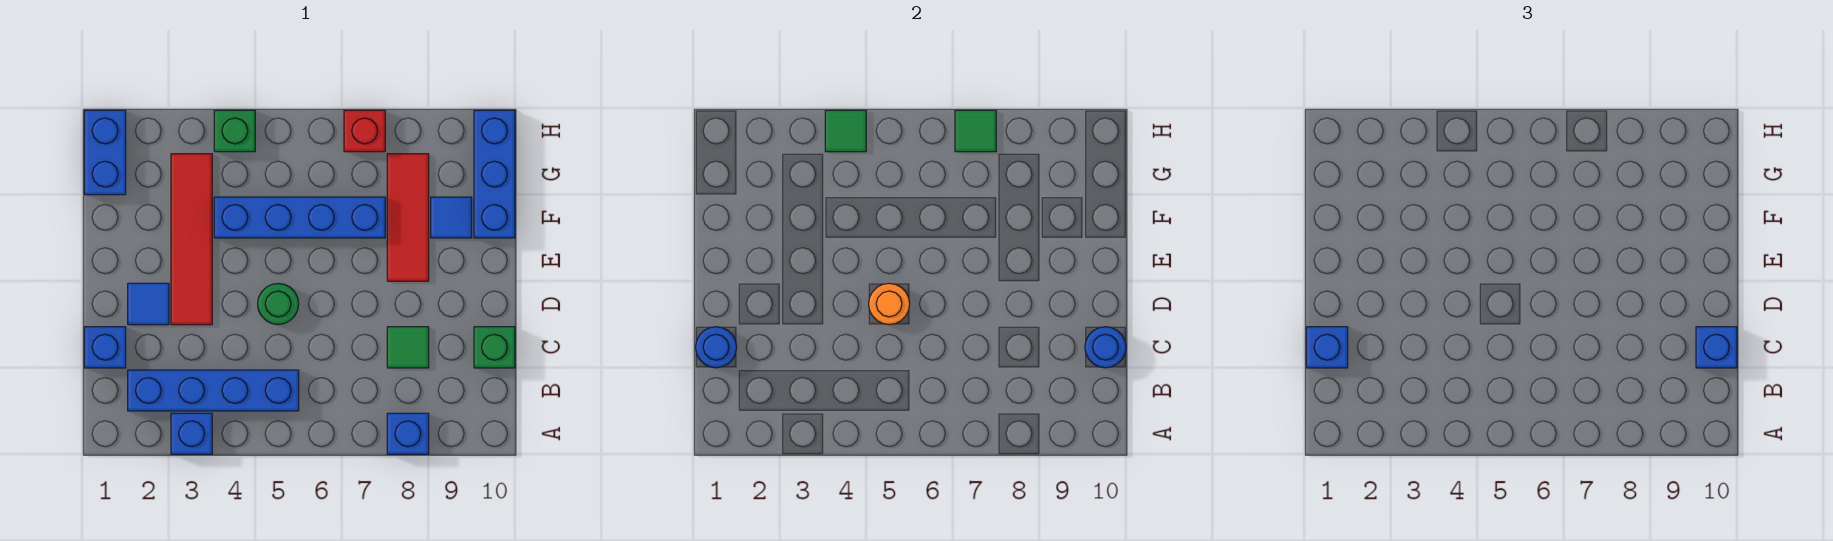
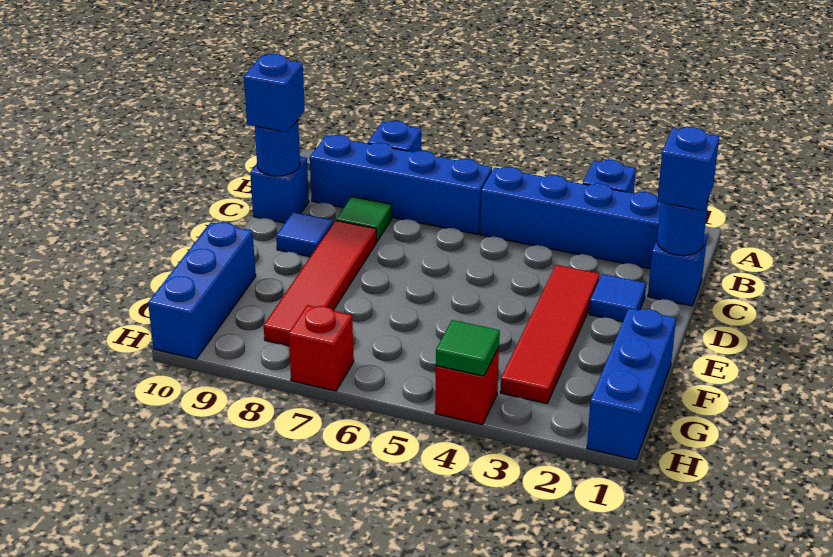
green 1x1 brick [474,327,515,368] -> blue 1x1 brick [250,156,309,223]
green 1x1 round brick [258,283,299,325] -> none
orange 1x1 round brick [869,283,910,325] -> none
red 1x3 tile [387,154,429,281] -> red 1x4 tile [264,220,376,346]
blue 1x4 brick [214,197,385,238] -> blue 1x4 brick moved to [310,135,492,234]
blue 1x1 tile [431,197,472,238] -> blue 1x1 tile moved to [276,212,333,257]
blue 1x2 brick [84,110,126,195] -> blue 1x3 brick [587,308,676,460]
green 1x1 brick [214,110,255,152] -> red 1x1 brick [435,347,499,425]
green 1x1 tile [955,110,996,152] -> none

